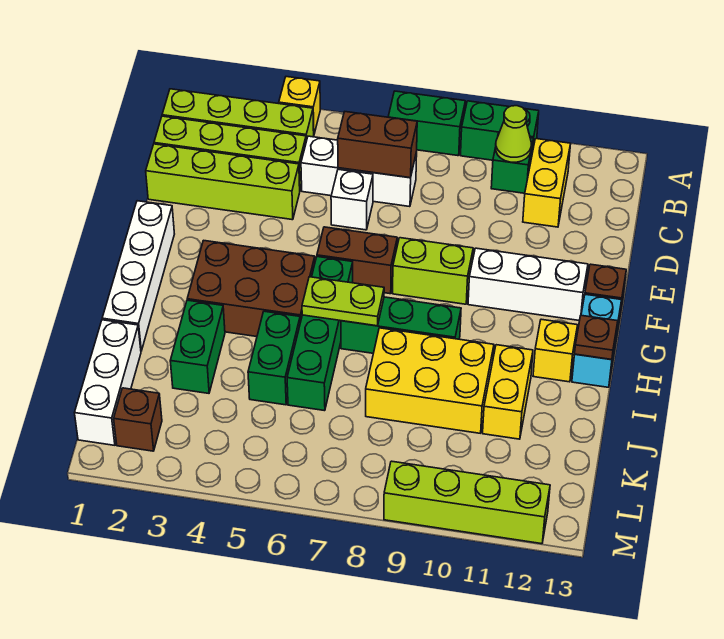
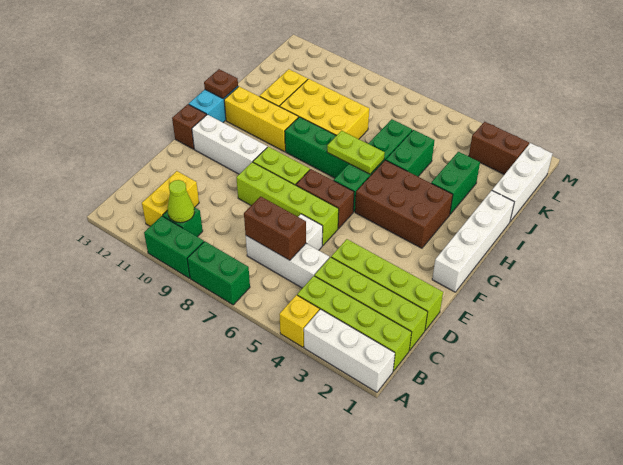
none -> white 1x3 brick [304,309,395,392]
yellow 1x1 brick [533,319,578,382] -> yellow 1x3 brick [224,87,298,151]
brown 1x1 brick [114,388,162,451] -> brown 1x2 brick [469,122,529,174]
lime 1x4 brick [384,461,550,544] -> lime 1x4 brick moved to [236,162,339,245]

